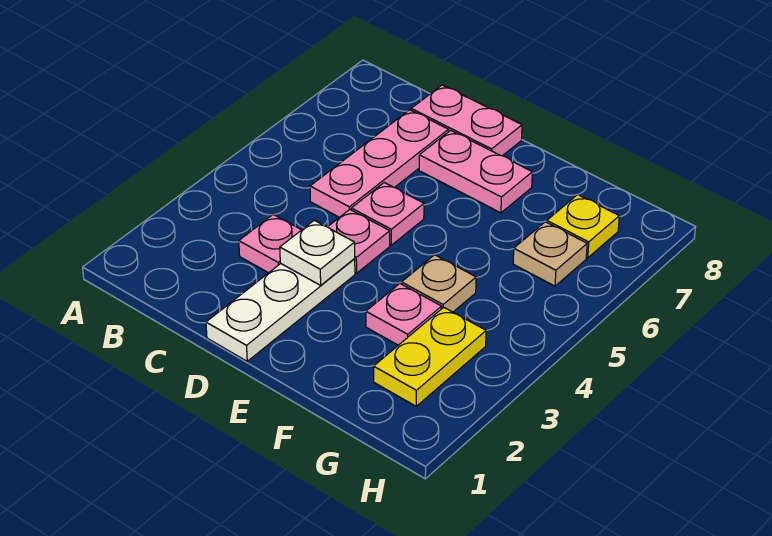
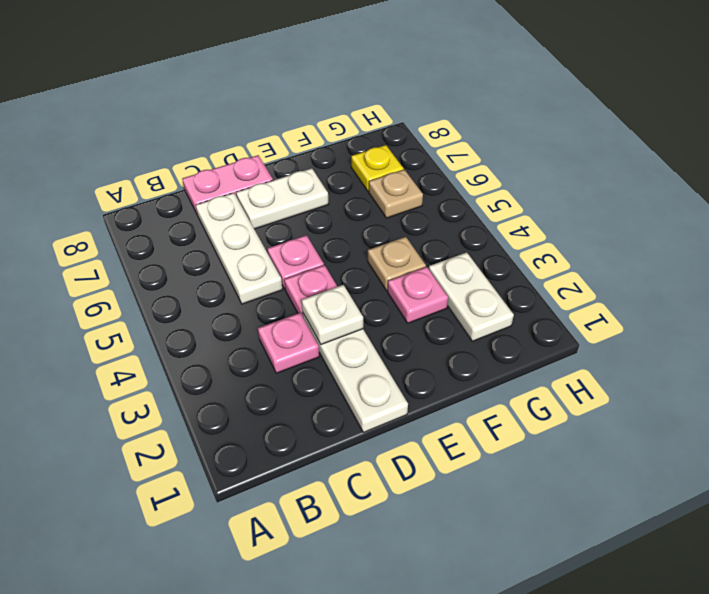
pink 1x3 plate [310,110,449,217] -> white 1x3 plate [196,193,283,304]
pink 1x2 plate [419,130,532,213] -> white 1x2 plate [236,168,328,229]
yellow 1x2 plate [374,307,486,406] -> white 1x2 plate [429,252,514,341]

